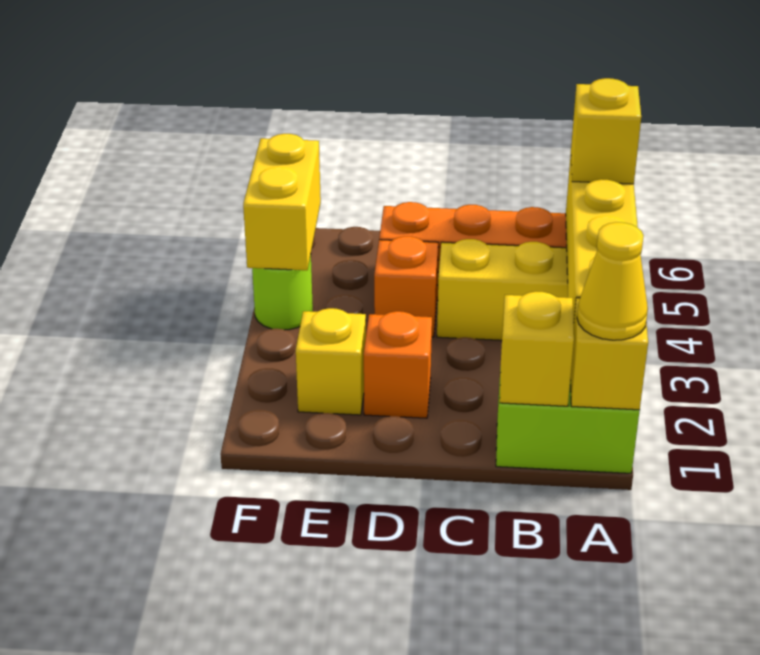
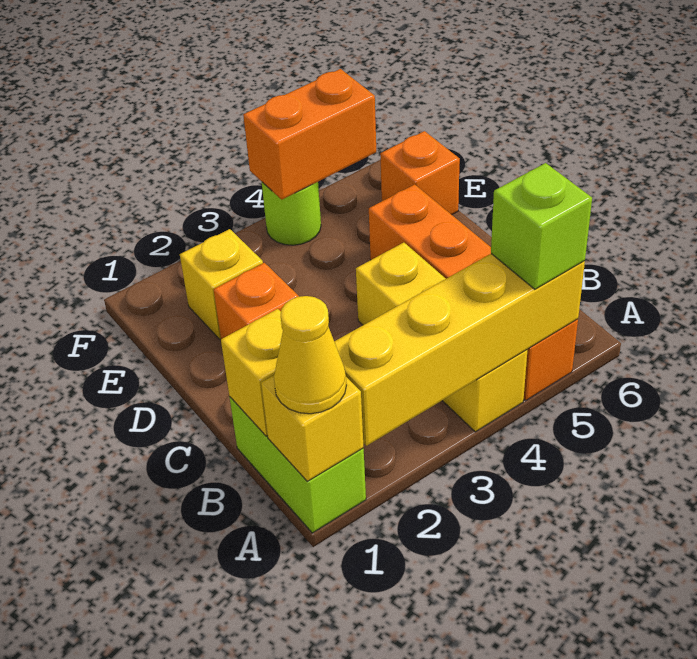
yellow 1x1 brick [571,78,641,184] -> lime 1x1 brick [491,163,592,289]
orange 1x1 brick [374,236,438,337] -> orange 1x1 brick moved to [380,131,460,215]
yellow 1x2 brick [243,134,321,270] -> orange 1x2 brick [243,69,376,199]

